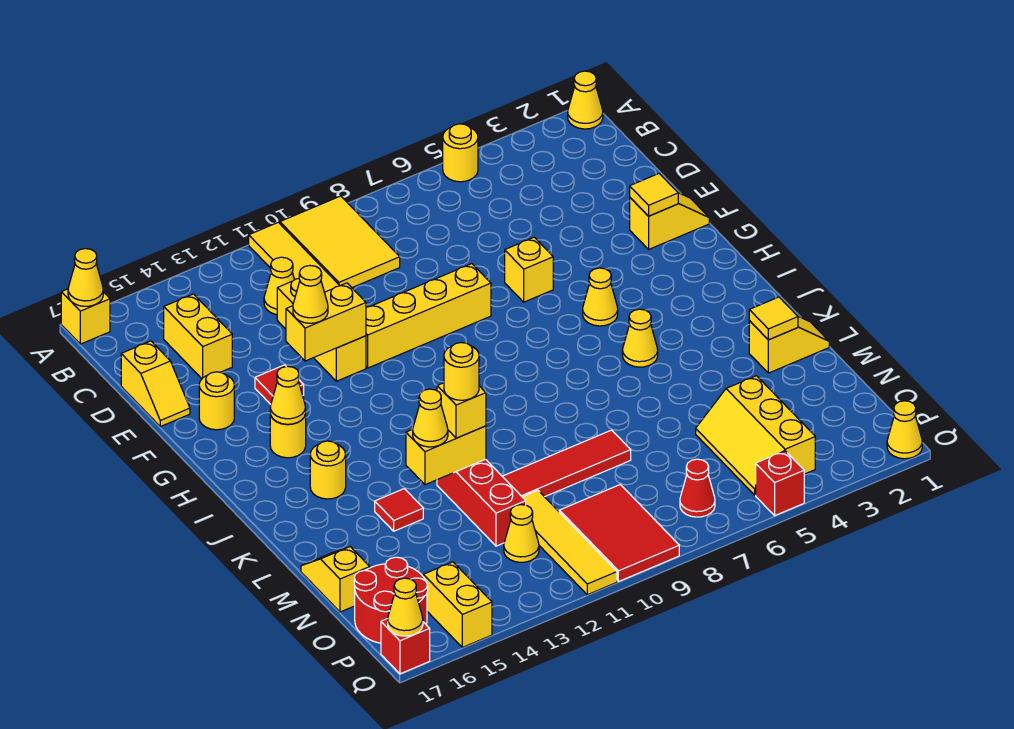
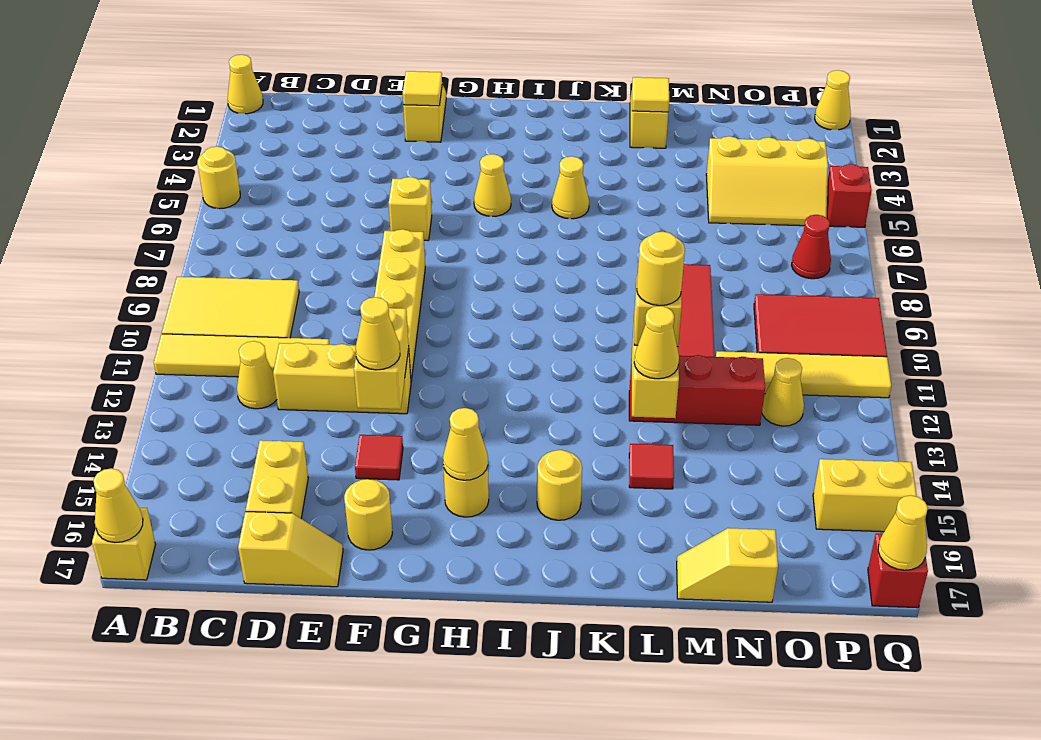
yellow 1x2 brick [164,294,232,379] -> yellow 1x2 brick turned to [246,440,308,518]
red 2x2 round brick [354,557,428,643] -> none

